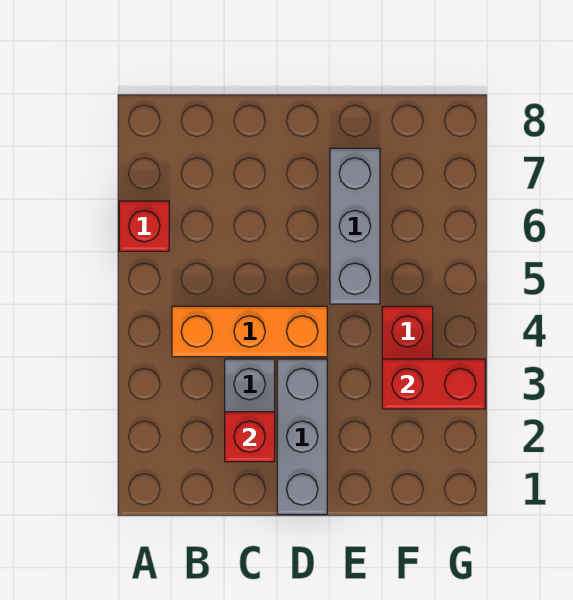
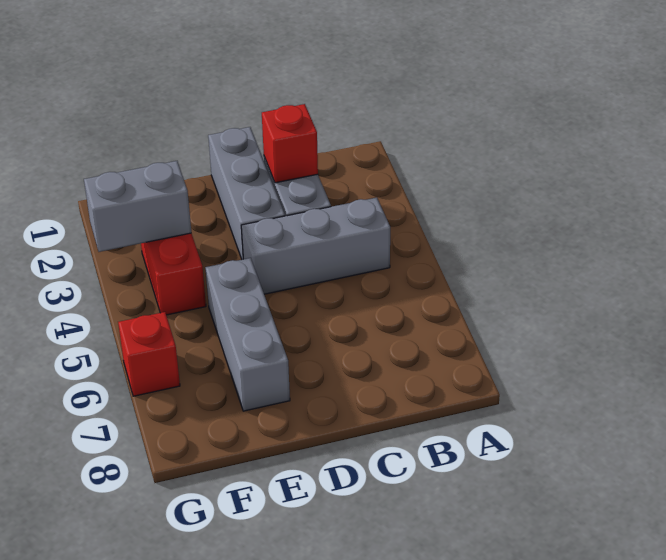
red 1x1 brick [119,201,169,251] -> red 1x1 brick moved to [118,312,180,396]
orange 1x3 brick [172,306,327,357] -> grey 1x3 brick [241,197,390,294]
red 1x2 brick [382,359,485,409] -> grey 1x2 brick [84,161,191,252]

